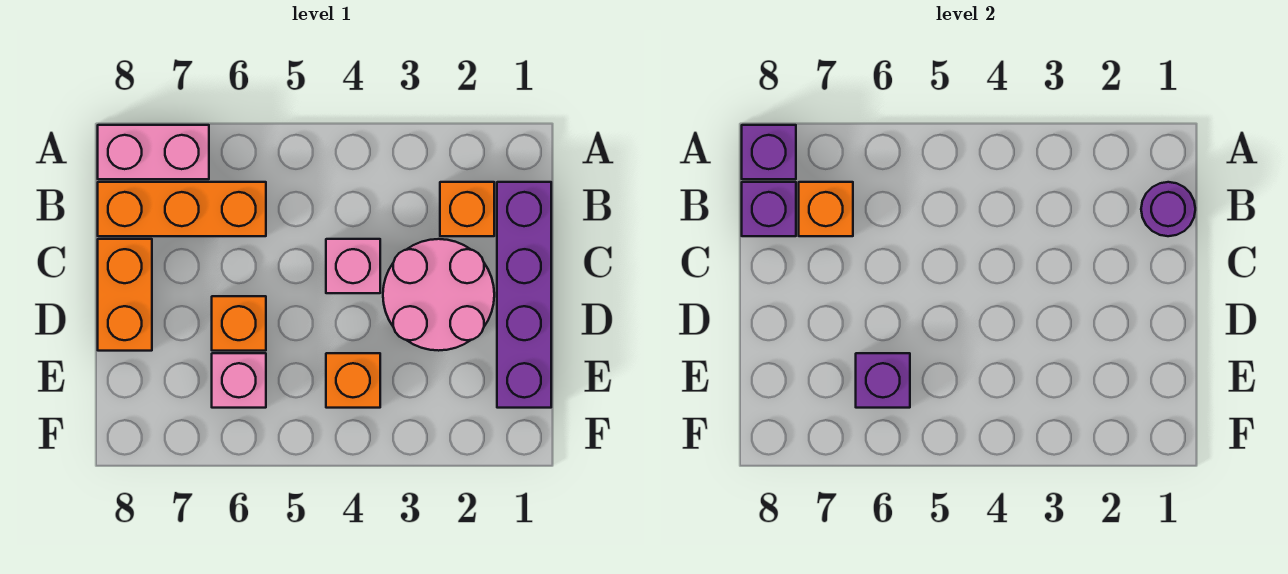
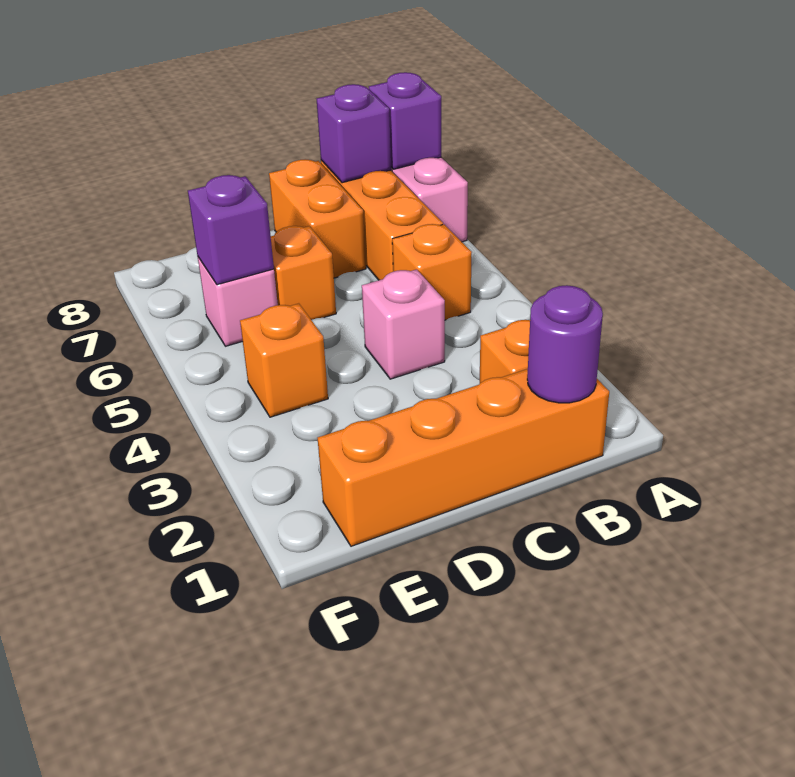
purple 1x4 brick [497,182,551,408] -> orange 1x4 brick [318,369,609,546]
orange 1x1 brick [799,182,853,236] -> orange 1x1 brick moved to [392,224,472,320]
pink 2x2 round brick [383,239,494,351] -> none
orange 1x2 brick [98,239,152,351] -> orange 1x2 brick turned to [269,159,366,278]

